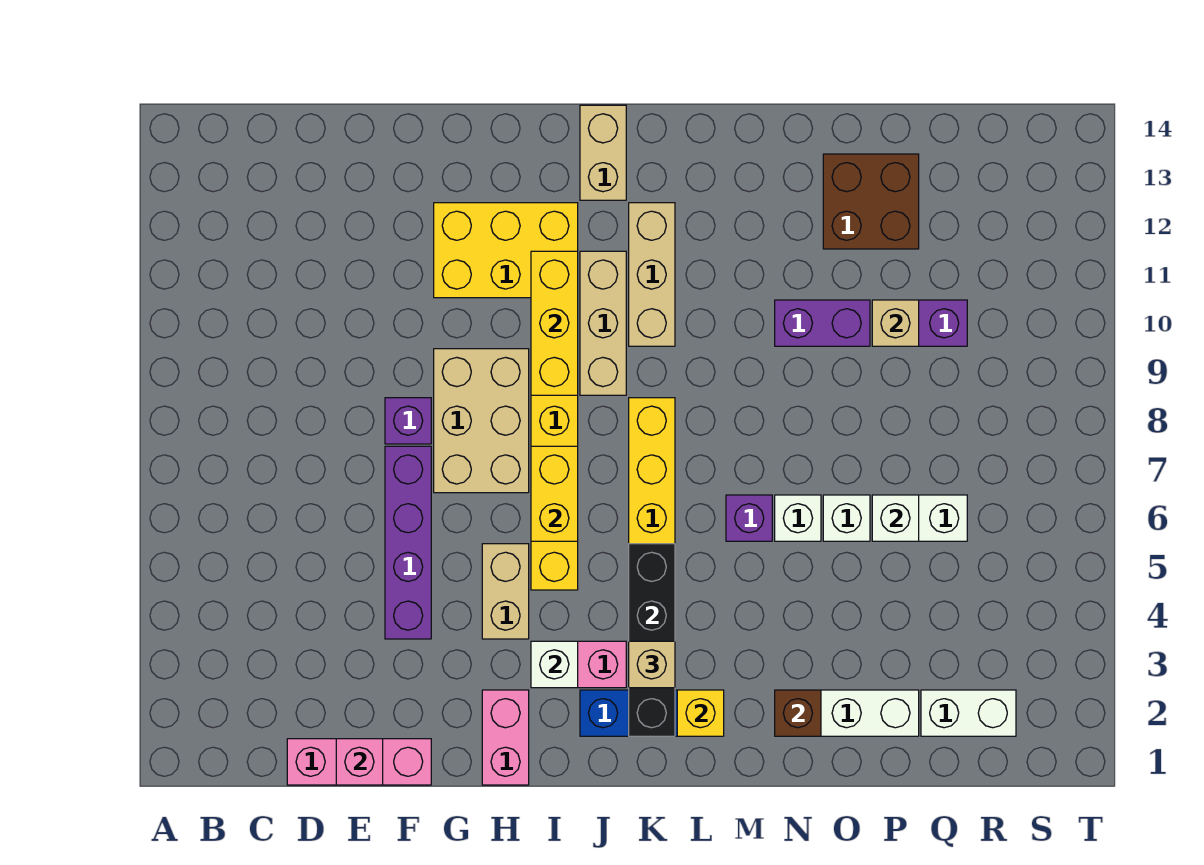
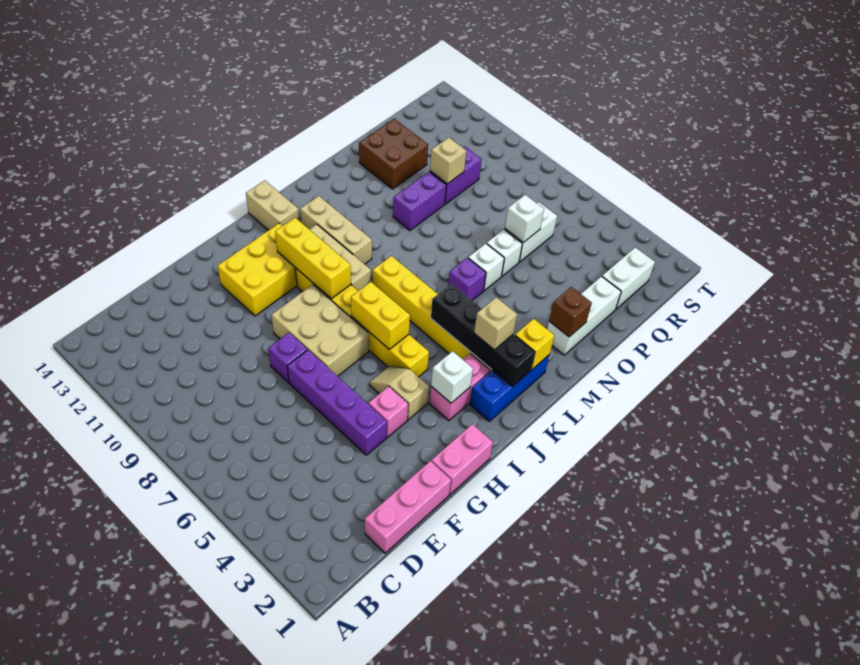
pink 1x1 brick [336,739,383,785] -> pink 1x1 brick moved to [368,386,408,437]
pink 1x2 brick [482,690,529,785] -> pink 1x2 brick turned to [431,424,493,494]
tan 1x2 brick [482,544,529,639] -> tan 1x2 slope [370,366,429,420]

